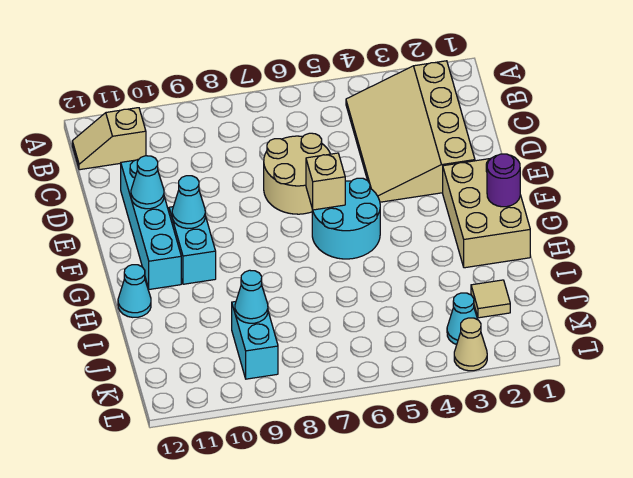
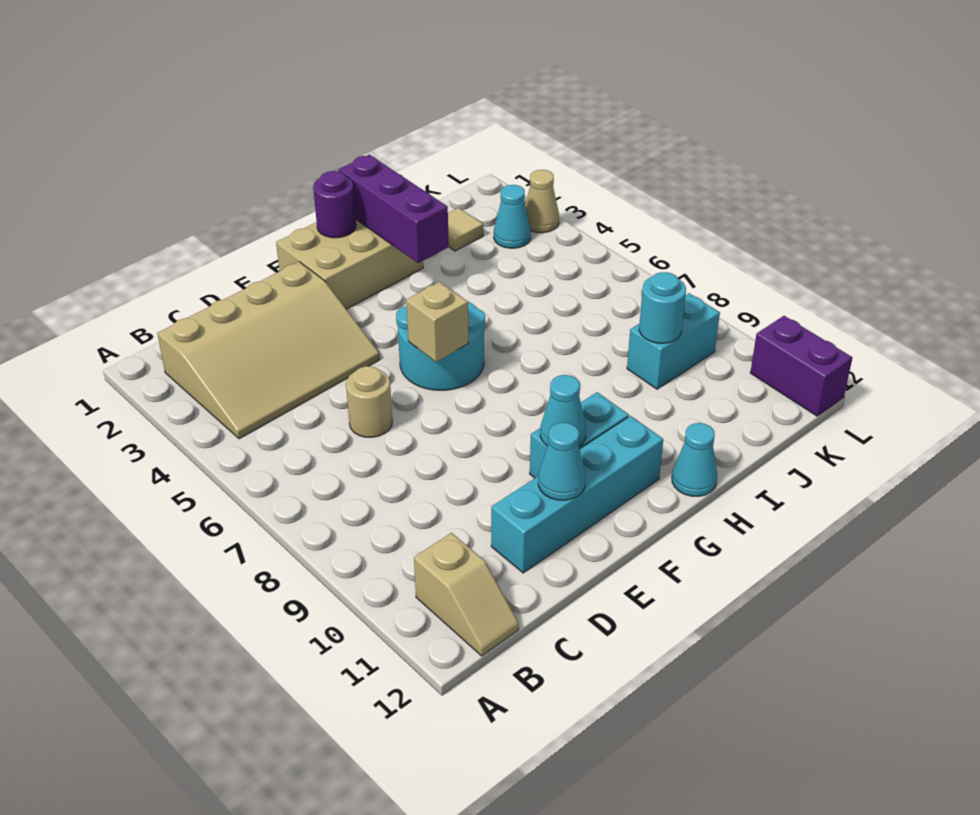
tan 2x2 round brick [264,133,330,214] -> tan 1x1 round brick [346,366,392,437]
none -> purple 1x3 brick [338,155,449,263]
cyan 1x1 cone [235,270,268,323] -> cyan 1x1 round brick [639,272,686,343]
none -> purple 1x2 brick [750,316,852,416]

